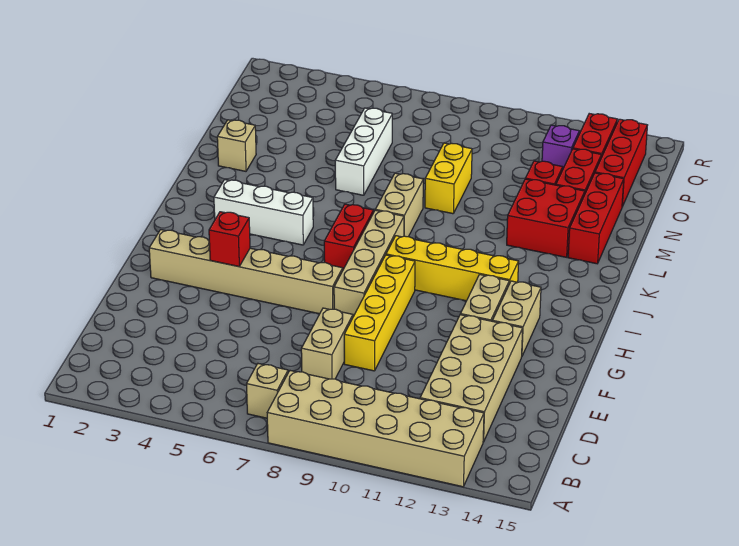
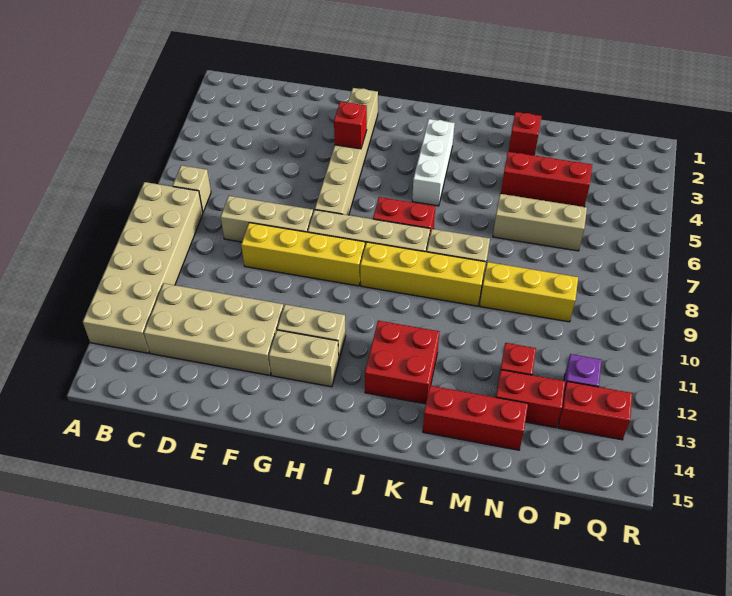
tan 1x2 brick [301,308,353,379] -> tan 1x3 brick [221,196,313,242]
yellow 1x4 brick [386,236,519,301] -> yellow 1x4 brick turned to [360,242,486,306]
red 2x2 brick [507,179,585,257] -> red 2x2 brick moved to [365,321,439,404]
tan 1x1 brick [217,120,256,171] -> red 1x1 brick [509,112,541,156]
white 1x3 brick [335,108,392,195] -> tan 1x3 brick [493,194,587,251]
yellow 1x2 brick [425,143,472,214] -> yellow 1x3 brick [480,262,578,322]
red 1x3 brick [595,119,647,207] -> red 1x3 brick moved to [501,152,592,207]

